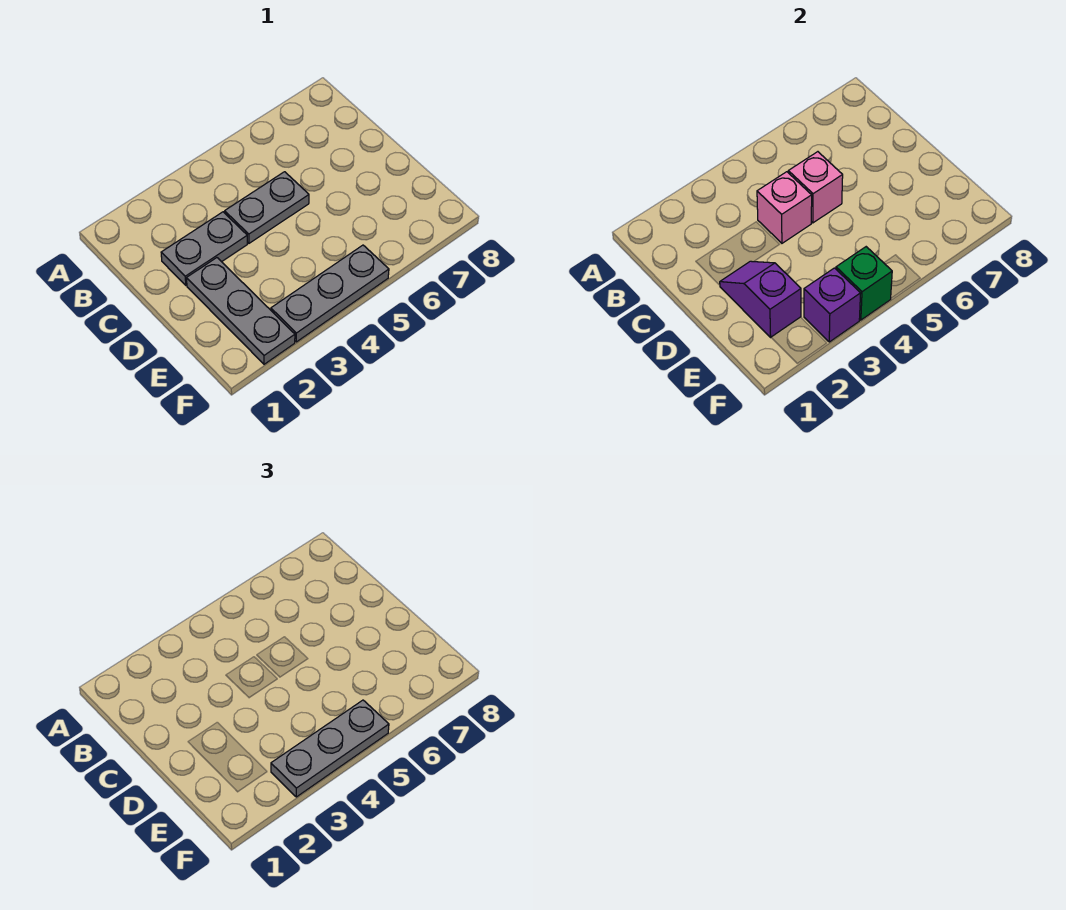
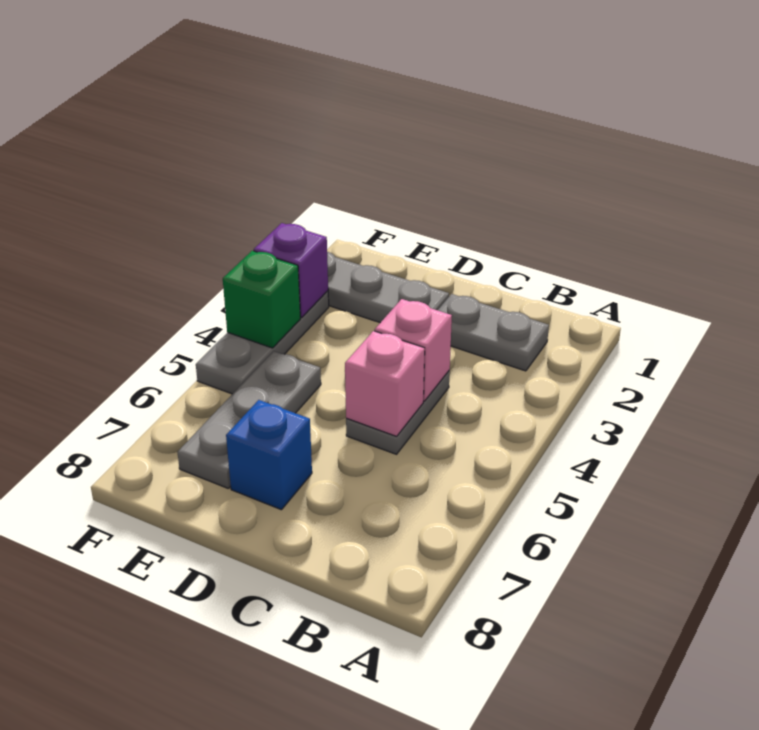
grey 1x2 plate [161,212,247,285] -> grey 1x2 plate turned to [438,294,549,371]
purple 1x2 slope [720,261,801,337] -> none
none -> blue 1x1 brick [226,400,312,510]
grey 1x3 plate [271,700,389,797] -> grey 1x3 plate moved to [177,351,321,488]

